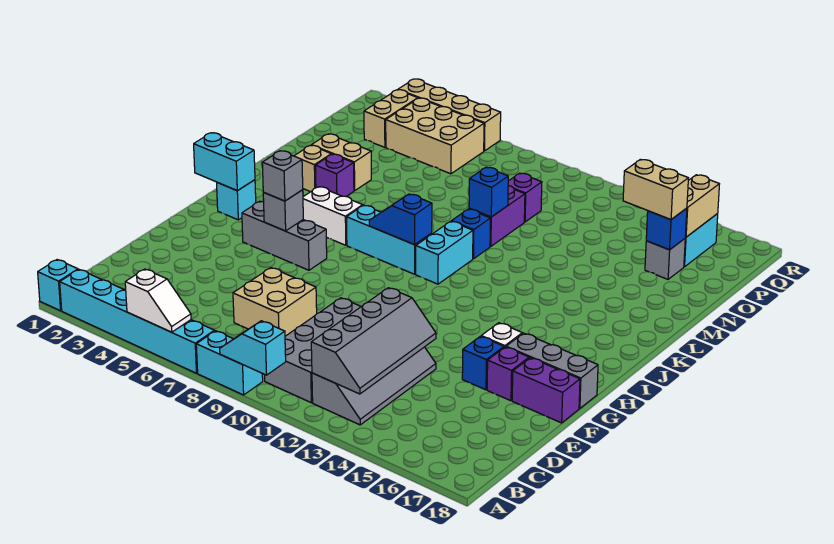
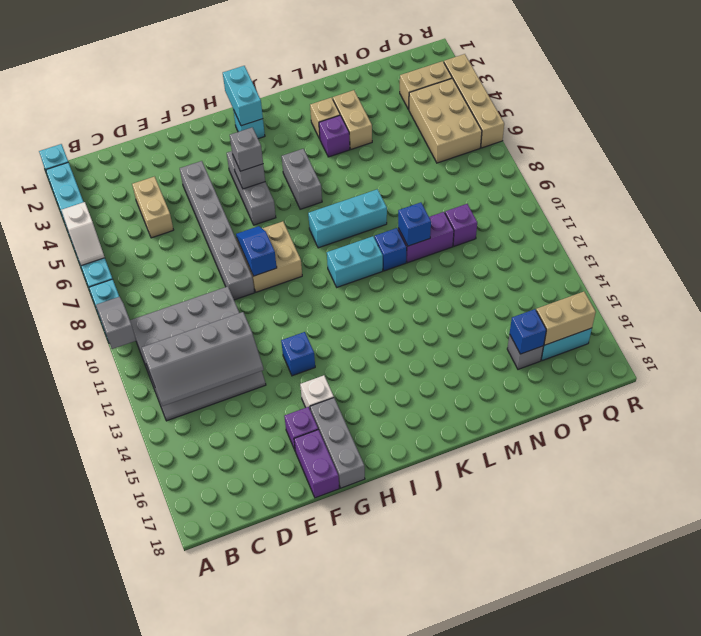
cyan 1x2 slope [220,321,286,375] -> grey 1x2 slope [96,297,136,349]
tan 2x2 brick [233,268,317,336] -> tan 2x2 brick moved to [237,221,302,292]
none -> grey 1x6 brick [180,161,255,300]
blue 1x1 brick [462,336,504,390] -> blue 1x1 brick moved to [281,332,315,376]
white 1x2 brick [303,187,363,245] -> grey 1x2 brick [282,149,322,209]
cyan 1x3 brick [347,205,432,274] -> cyan 1x3 brick turned to [308,189,387,248]
blue 1x2 slope [369,194,432,245] -> blue 1x2 slope moved to [236,226,277,276]
tan 1x2 brick [623,159,688,220] -> tan 1x2 brick moved to [132,177,173,238]

